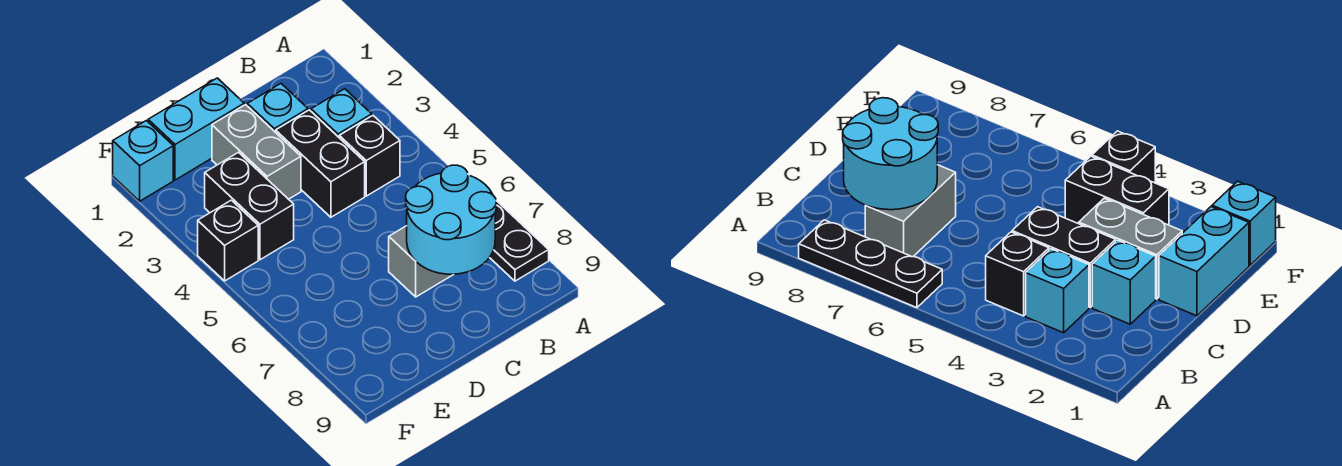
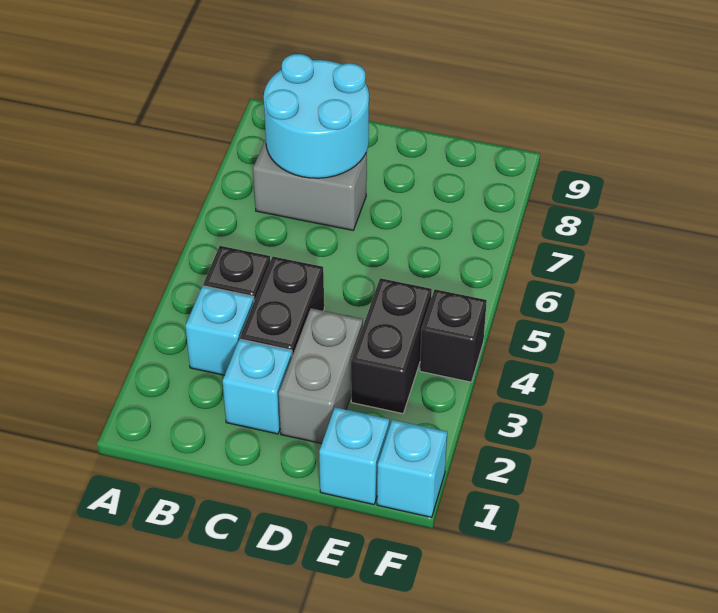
black 1x3 plate [468,174,549,281] -> none
cyan 1x2 brick [148,78,244,180] -> cyan 1x1 brick [319,407,389,505]

